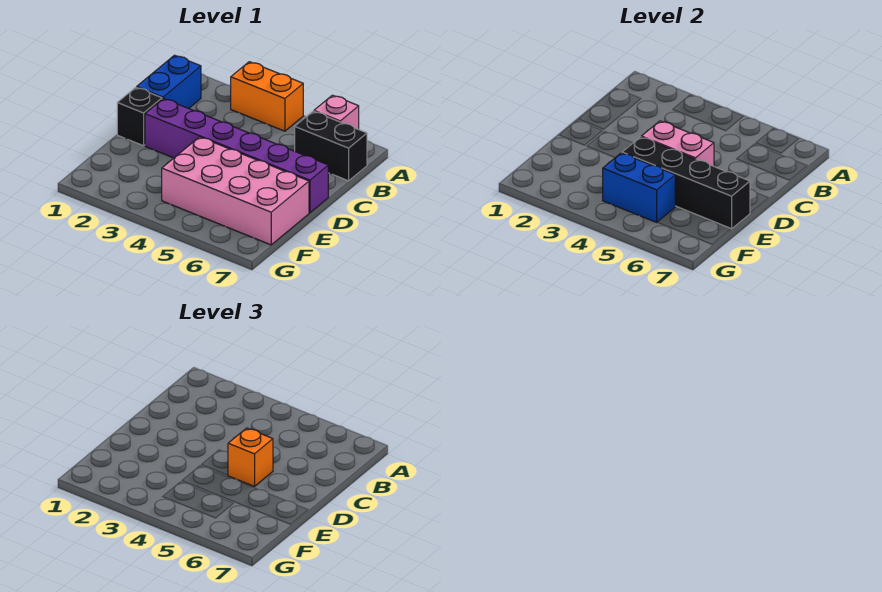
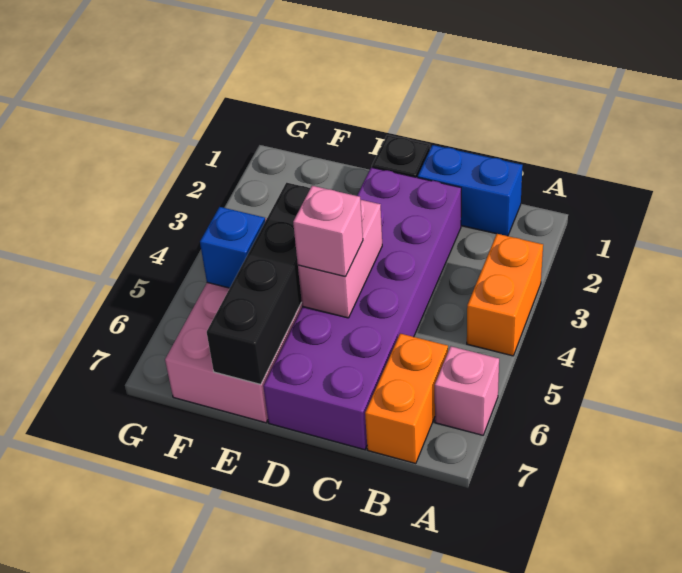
black 1x2 brick [295,111,367,181] -> orange 1x2 brick [365,334,448,464]
purple 1x6 brick [145,99,328,213] -> purple 2x6 brick [263,167,461,450]
orange 1x1 brick [228,428,273,487] -> pink 1x1 brick [293,186,363,277]
blue 1x2 brick [603,153,675,222] -> blue 1x1 brick [200,207,265,288]

